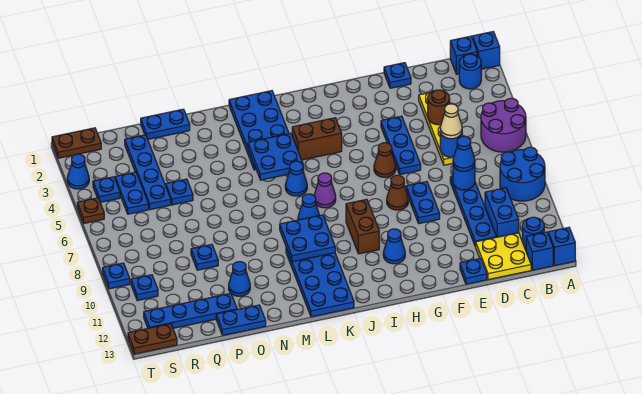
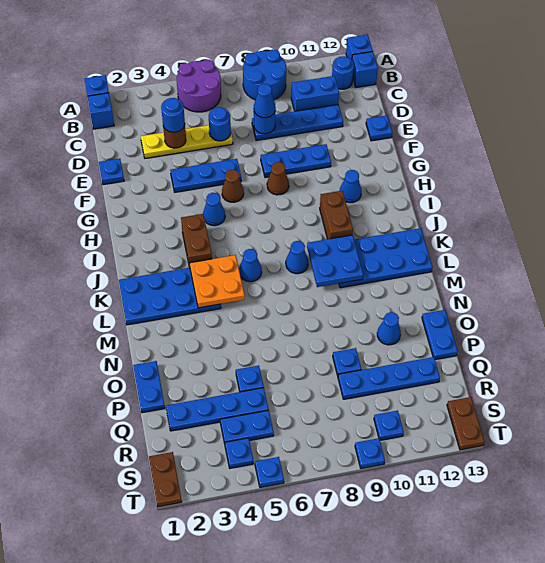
blue 1x1 round brick [459,54,481,89] -> blue 1x1 round brick moved to [161,98,185,132]
yellow 2x2 plate [476,233,531,280] -> none
tan 1x1 cone [440,104,462,139] -> none
blue 1x2 plate [406,182,440,224] -> blue 1x3 plate [261,144,331,178]
brown 1x2 brick [346,199,379,254] -> brown 1x2 brick turned to [320,191,353,239]
purple 1x1 cone [314,173,336,208] -> none
blue 2x2 plate [248,133,304,180] -> orange 2x2 plate [190,255,245,308]
blue 1x4 plate [144,293,237,328] -> blue 1x4 plate turned to [338,357,440,399]
blue 1x1 cone [67,154,89,189] -> blue 1x1 cone moved to [203,193,225,226]
brown 1x1 plate [77,198,104,224] -> blue 1x1 plate [255,457,284,488]

